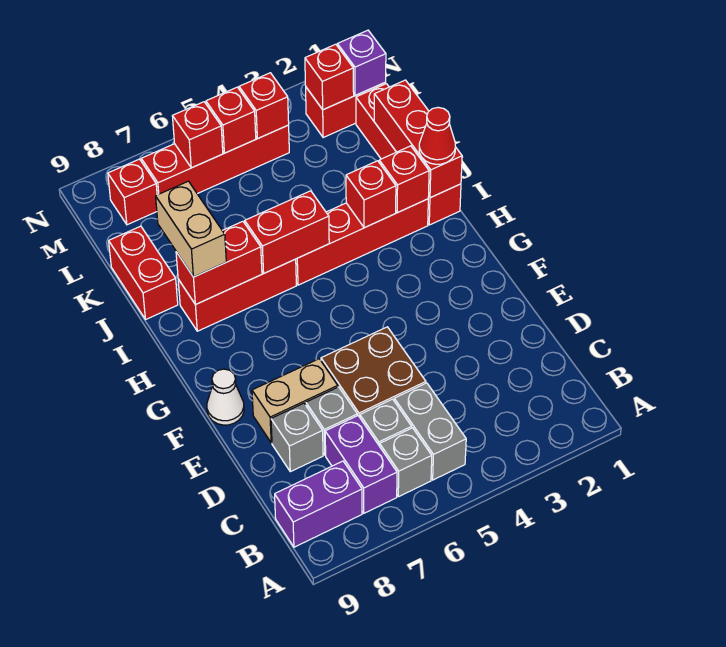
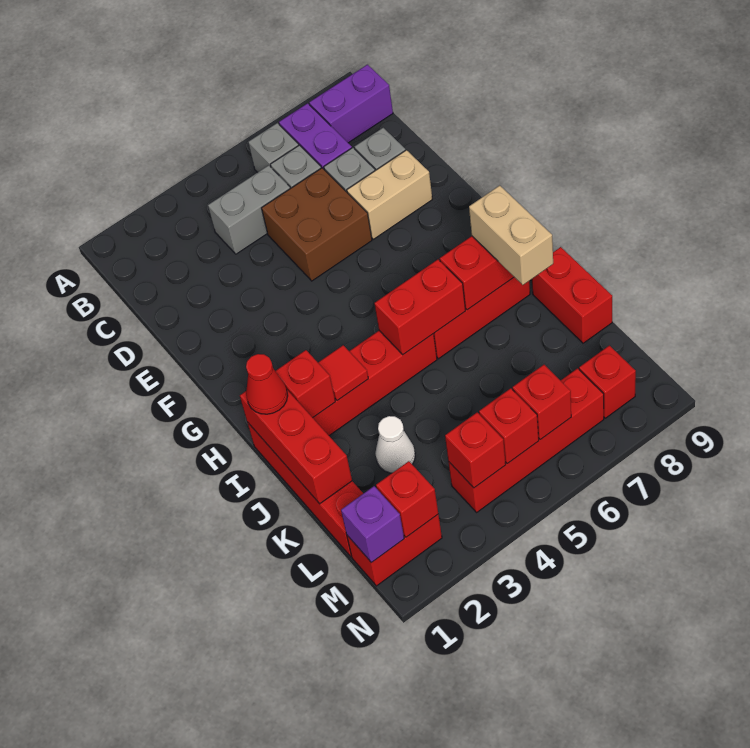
grey 1x2 brick [394,383,466,480] -> grey 1x2 brick turned to [208,165,290,254]
white 1x1 cone [207,369,244,425] -> white 1x1 cone moved to [375,416,415,473]
red 1x1 brick [346,161,396,228] -> red 1x1 tile [318,345,368,401]

